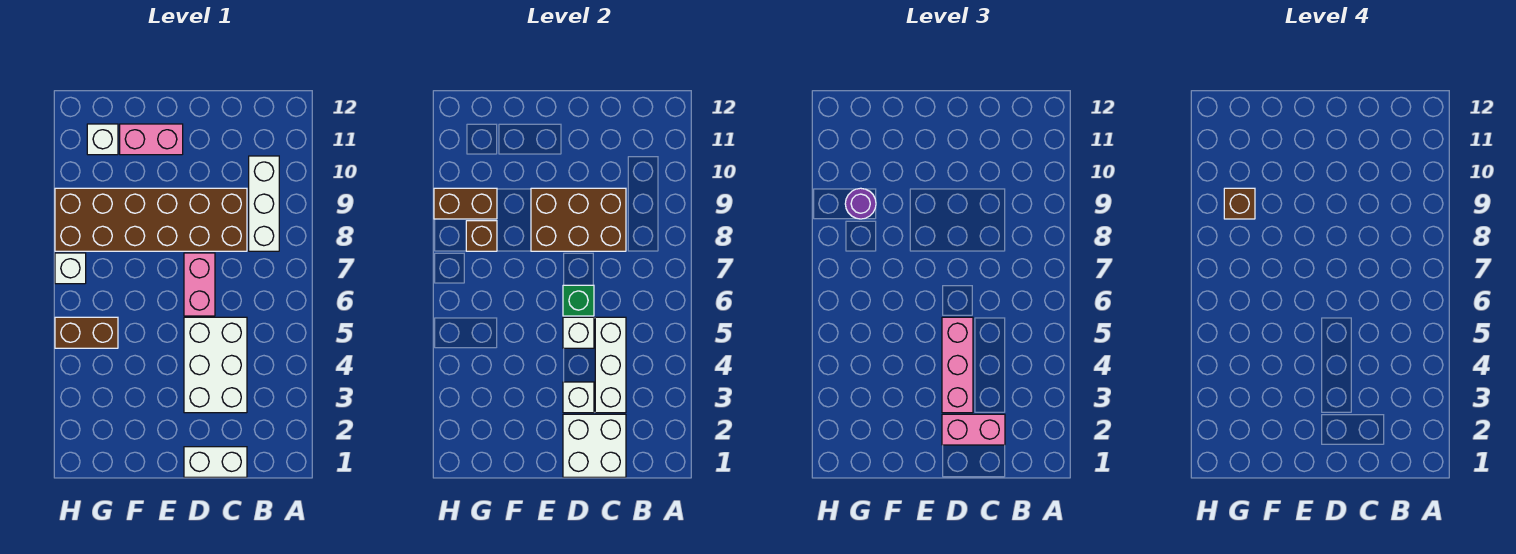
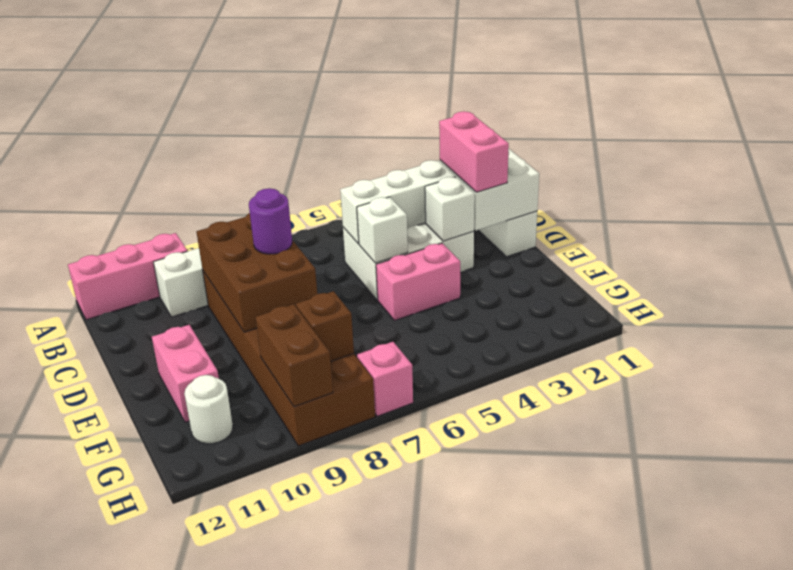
pink 1x3 brick [942,317,973,413] -> pink 1x3 brick moved to [68,233,187,320]
pink 1x2 brick [184,253,215,316] -> pink 1x2 brick moved to [376,243,460,320]
green 1x1 brick [563,285,594,316] -> none
brown 1x2 brick [55,317,118,348] -> none
purple 1x1 round brick [845,188,876,219] -> purple 1x1 round brick moved to [249,188,292,254]
brown 1x1 brick [1224,188,1255,219] -> none
white 1x1 brick [87,124,118,155] -> white 1x1 round brick [184,375,233,444]
white 1x1 brick [55,253,86,284] -> pink 1x1 brick [357,342,413,416]

